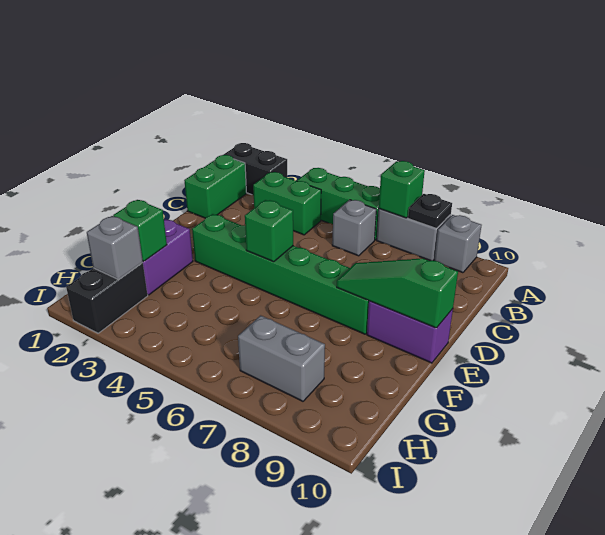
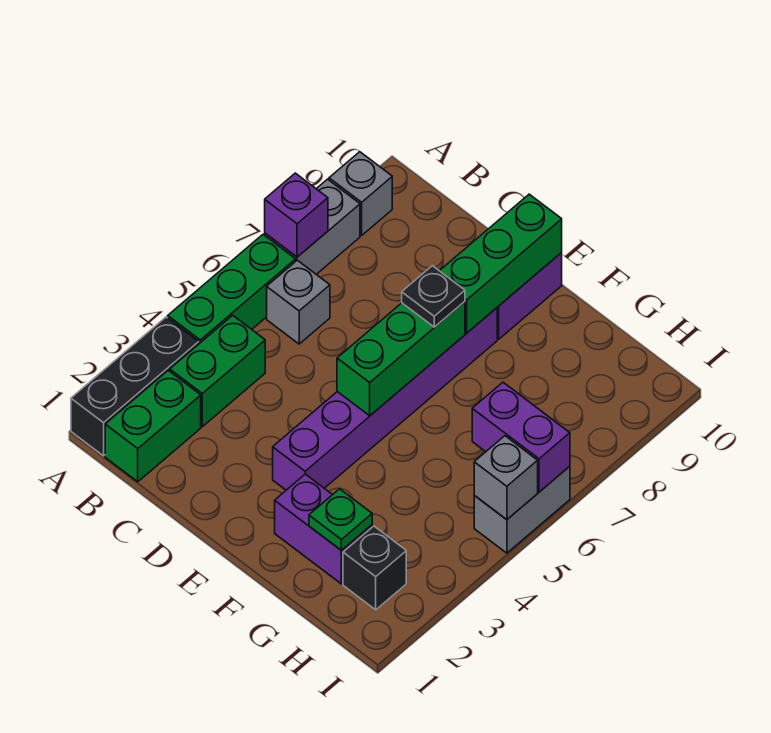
black 1x2 brick [224,143,287,195] -> black 1x3 brick [71,317,199,456]
green 1x1 brick [379,161,425,218] -> purple 1x1 brick [265,173,328,257]
black 1x1 plate [408,194,452,229] -> black 1x1 plate moved to [402,266,465,327]
green 1x2 brick [184,155,246,218] -> green 1x2 brick turned to [105,371,201,482]
green 1x6 brick [192,214,369,334] -> purple 1x6 brick [273,308,497,490]
green 1x1 brick [245,200,293,262] -> green 1x3 brick [337,302,465,416]
green 1x3 slope [337,258,458,328] -> green 1x3 brick [440,194,562,333]
green 1x1 brick [113,200,167,261] -> green 1x1 plate [309,489,372,551]
black 1x2 brick [66,262,148,333] -> black 1x1 brick [343,526,406,610]
grey 1x1 brick [87,216,143,279] -> grey 1x1 brick moved to [474,436,538,520]
none -> purple 1x2 brick [472,382,570,492]
grey 1x2 brick [238,315,325,401] -> grey 1x2 brick moved to [474,466,570,553]

